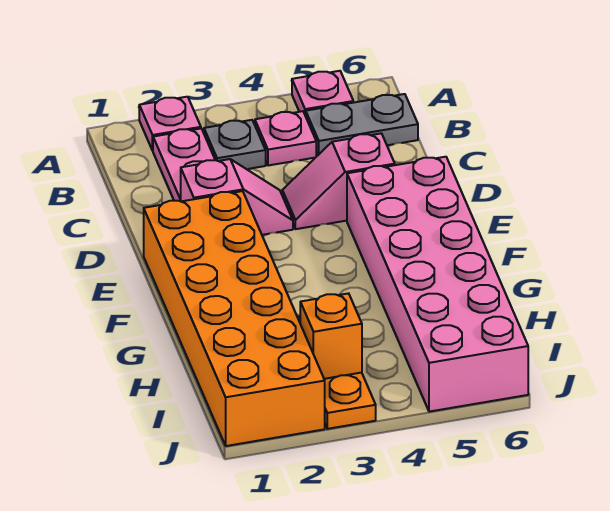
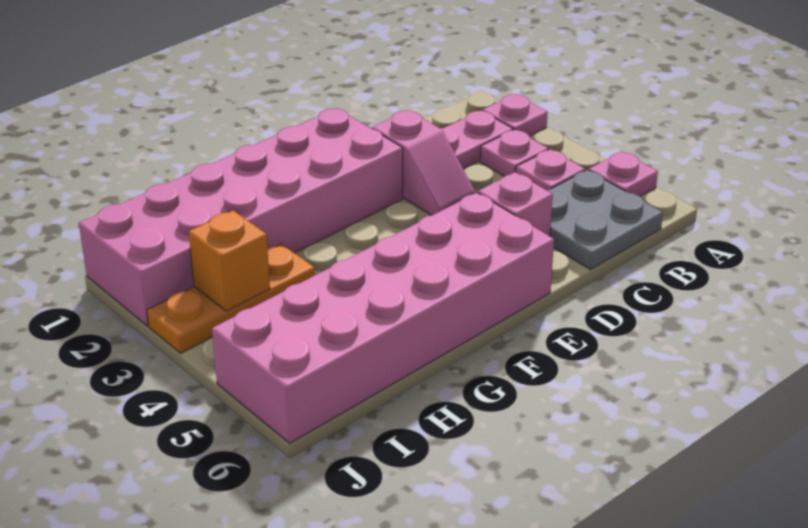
grey 1x1 plate [204,120,266,169] -> pink 1x1 plate [480,130,548,177]
grey 1x2 plate [306,94,418,155] -> grey 2x2 plate [547,170,663,270]
orange 2x6 brick [144,191,325,446] -> pink 2x6 brick [79,108,403,326]

